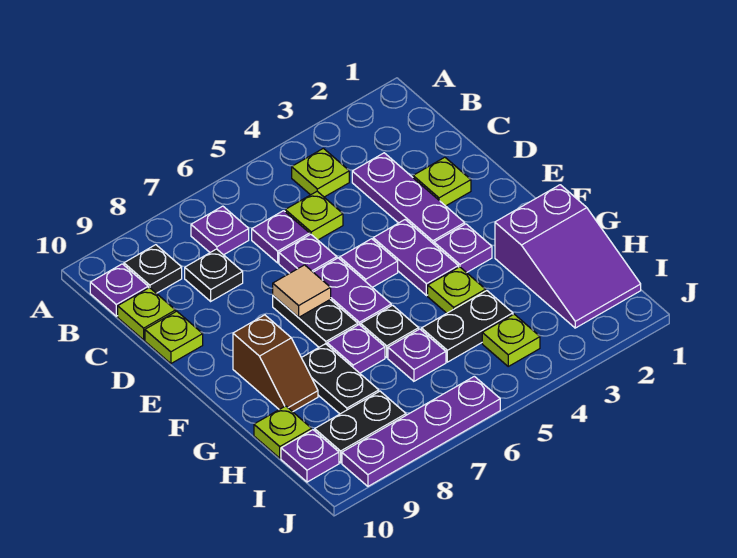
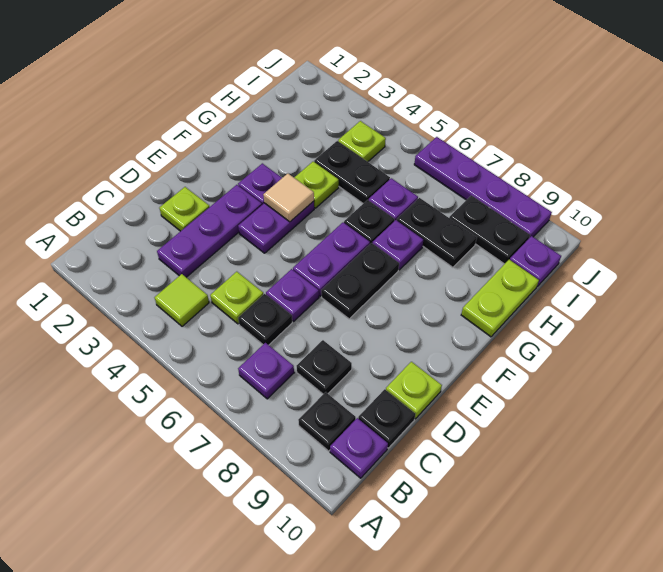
lime 1x1 plate [292,148,349,197] -> lime 1x1 tile [155,274,209,326]
purple 1x1 plate [252,211,310,263] -> black 1x1 plate [238,294,292,345]
lime 1x1 plate [118,288,176,340] -> black 1x1 plate [358,389,415,448]
purple 1x1 plate [340,239,398,287] -> none
tan 1x1 tile [273,265,331,317] -> tan 1x1 tile moved to [263,174,314,222]
brown 1x2 slope [233,315,318,412] -> none
purple 2x3 slope [495,185,641,328] -> none
black 1x2 plate [302,344,379,414] -> black 1x2 plate turned to [397,198,477,267]
lime 1x1 plate [254,406,312,458] -> lime 1x2 plate [461,260,539,337]

